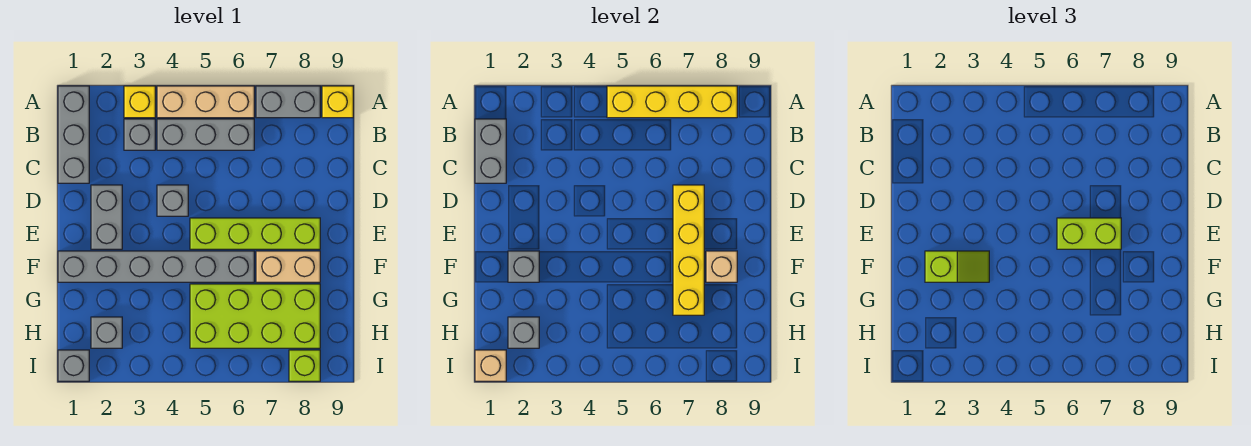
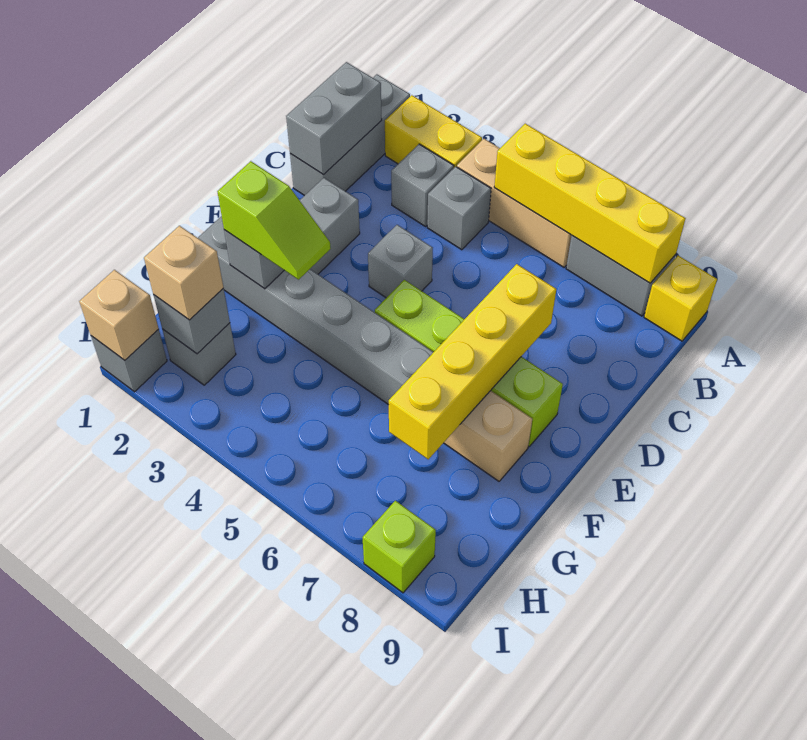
yellow 1x1 brick [124,86,155,118] -> yellow 1x2 brick [385,95,482,168]
grey 1x3 brick [157,119,254,150] -> grey 1x1 brick [427,167,491,250]
lime 1x2 brick [1057,218,1121,249] -> none
tan 1x1 brick [706,251,737,282] -> tan 1x1 brick moved to [144,226,223,320]
lime 2x4 brick [190,284,320,348] -> none

